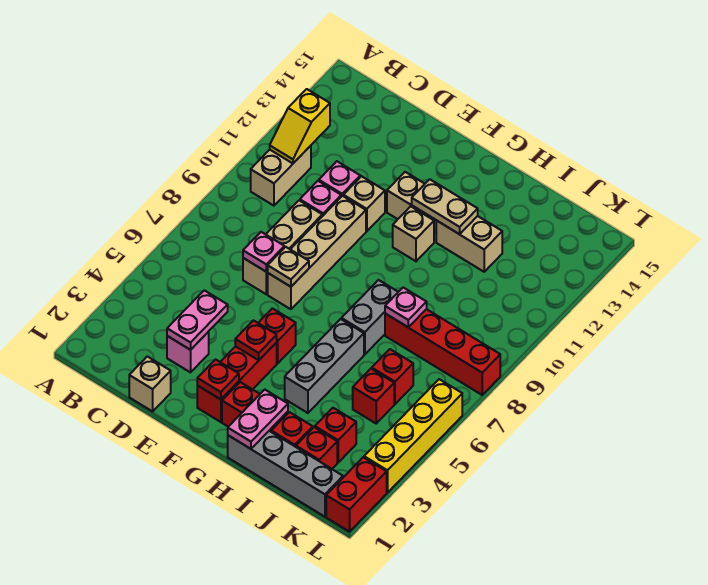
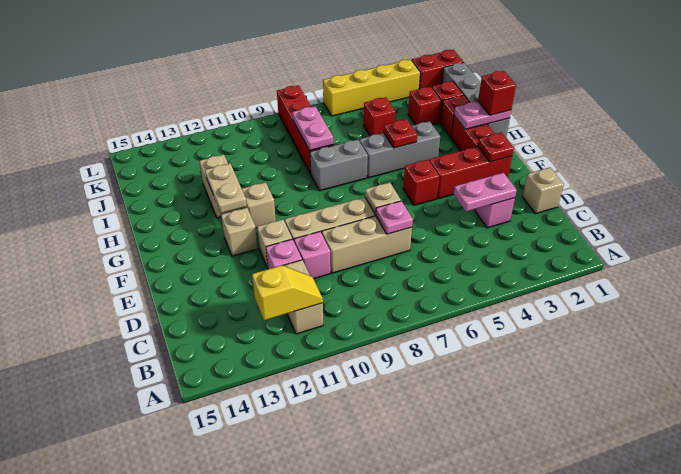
tan 1x2 brick [251,146,311,206] -> tan 1x2 brick turned to [283,260,323,334]
red 1x1 plate [235,320,277,360] -> red 1x1 plate moved to [384,119,417,148]
pink 1x1 plate [385,288,427,327] -> pink 1x2 plate [292,106,333,150]
red 1x1 brick [372,349,413,404] -> red 1x1 brick moved to [478,71,516,115]

